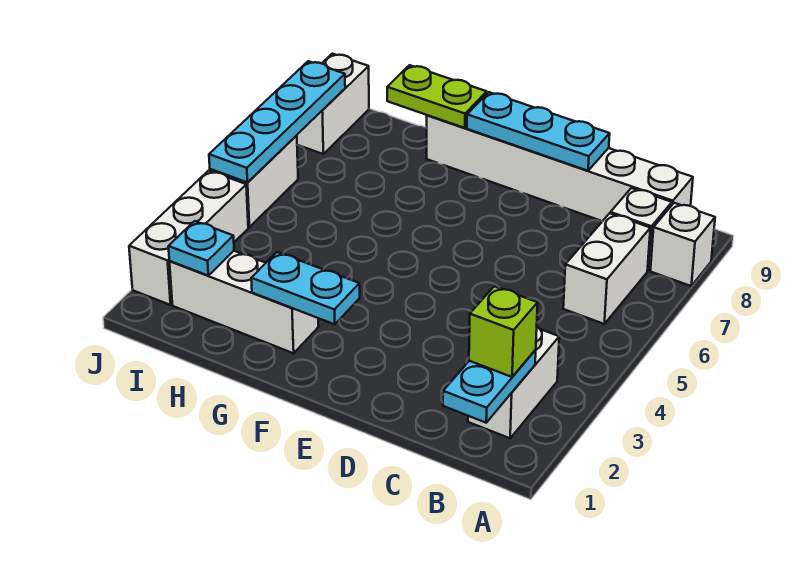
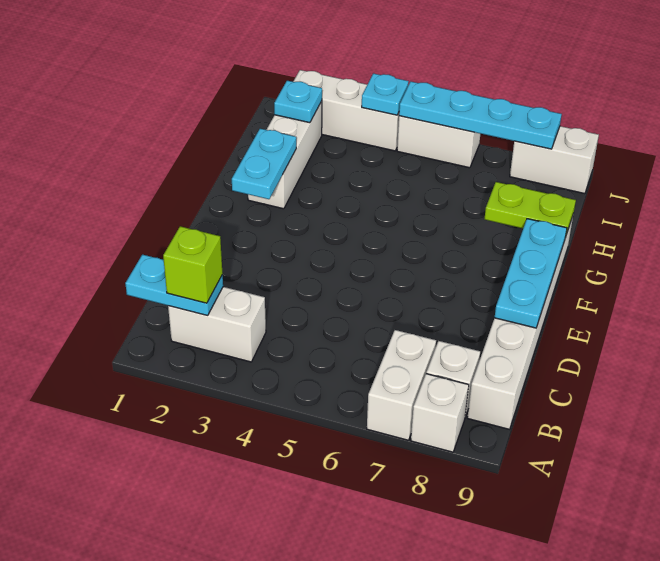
white 1x2 brick [563,213,650,324] -> white 1x2 brick turned to [367,330,436,440]
lime 1x2 plate [387,65,487,128] -> lime 1x2 plate turned to [485,182,576,235]
none -> cyan 1x1 plate [362,73,409,115]

